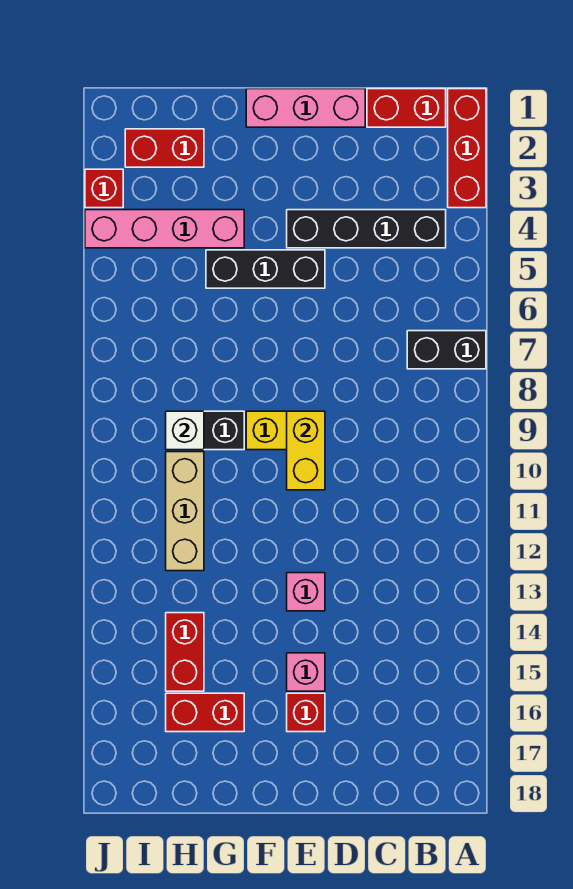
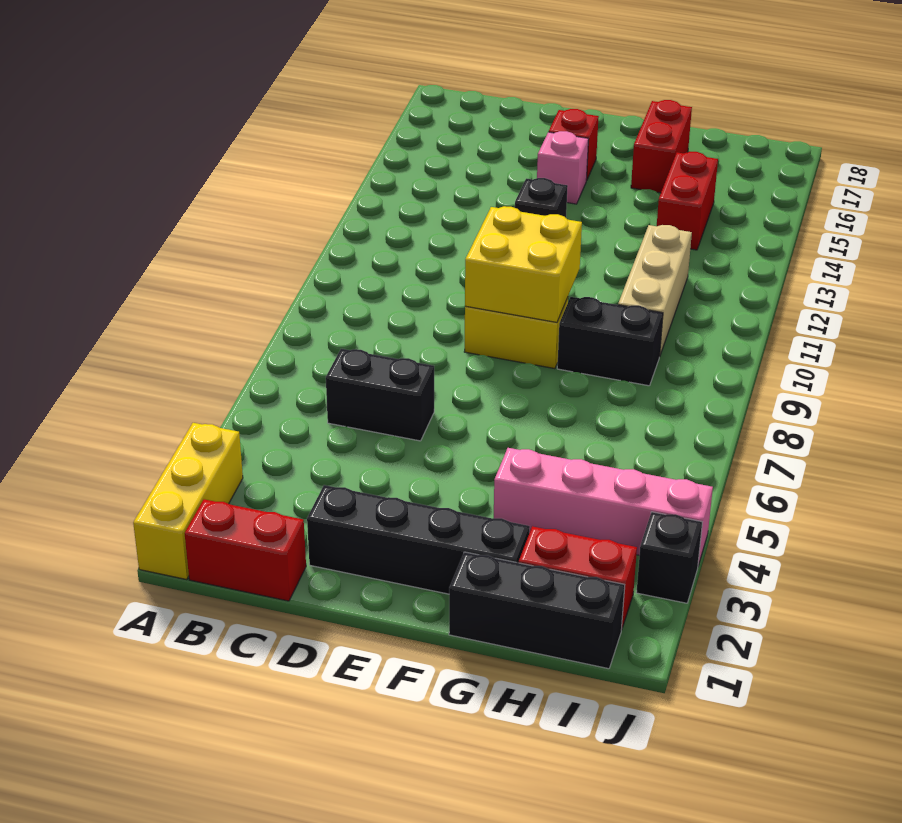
red 1x3 brick [448,89,486,208] -> yellow 1x3 brick [133,423,243,580]
black 1x2 brick [407,331,486,369] -> black 1x2 brick moved to [326,349,434,441]
black 1x4 brick [287,210,446,248] -> black 1x4 brick moved to [307,485,530,594]
pink 1x3 brick [246,89,365,127] -> none
black 1x3 brick [206,250,325,288] -> black 1x3 brick moved to [449,552,625,669]
yellow 1x2 brick [287,411,325,490] -> yellow 2x2 brick [465,206,582,322]
pink 1x1 brick [287,573,325,611] -> black 1x1 brick [515,178,568,218]
red 1x2 brick [166,693,244,732] -> red 1x2 brick turned to [631,100,692,193]
white 1x1 brick [166,411,204,450] -> none
red 1x1 brick [85,169,123,208] -> black 1x1 brick [637,512,702,603]

